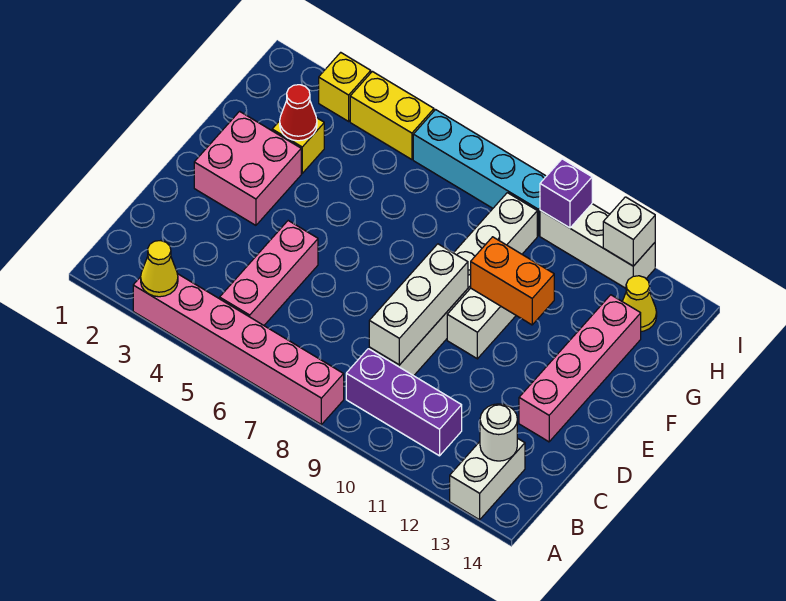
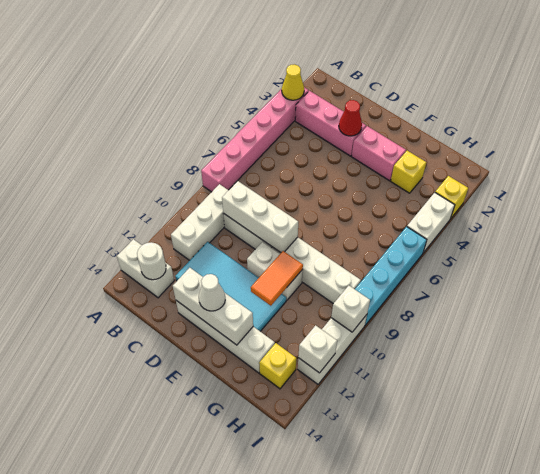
pink 1x3 brick [220,221,318,325] -> pink 1x3 brick moved to [295,91,366,156]
purple 1x3 brick [346,349,462,456] -> white 1x3 brick [171,184,228,260]
none -> cyan 2x4 tile [175,242,286,331]
pink 1x4 brick [519,295,641,442] -> white 1x4 brick [176,301,275,373]
none -> white 1x3 brick [173,268,253,345]
pink 2x2 brick [194,111,301,225] -> pink 1x2 brick [352,126,406,181]
none -> white 1x1 cone [199,274,225,311]
orange 1x2 brick [471,237,554,325] -> orange 1x2 tile [251,251,303,306]
red 1x1 cone [280,85,317,141] -> red 1x1 cone moved to [339,100,362,136]
yellow 1x1 cone [622,276,657,332] -> yellow 1x1 brick [259,343,296,389]
yellow 1x2 brick [350,71,434,160] -> white 1x2 brick [407,192,455,253]
purple 1x1 brick [540,159,592,228] -> white 1x1 brick [331,286,370,332]

